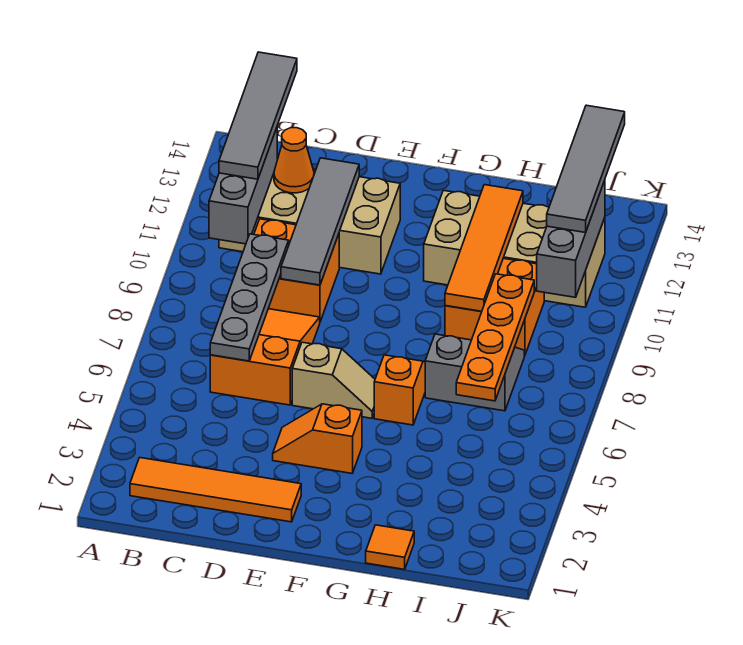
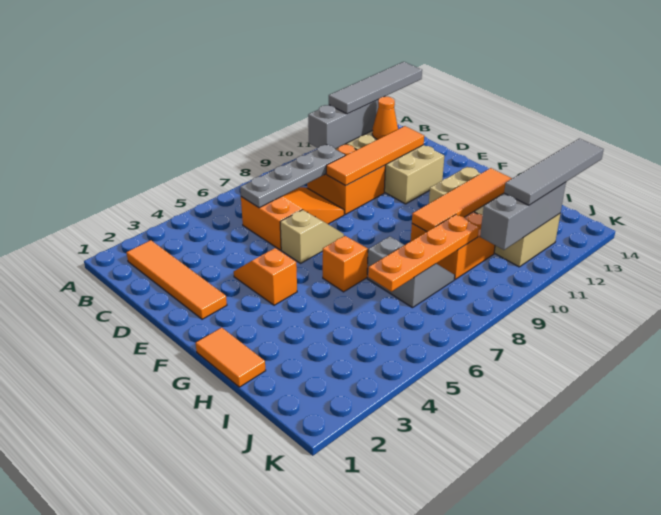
grey 1x4 tile [281,158,359,285] -> orange 1x4 tile [326,126,424,186]
tan 1x2 slope [292,342,375,418] -> tan 1x2 slope turned to [280,210,344,263]
orange 1x1 tile [366,525,414,569] -> orange 1x2 tile [196,327,266,387]

